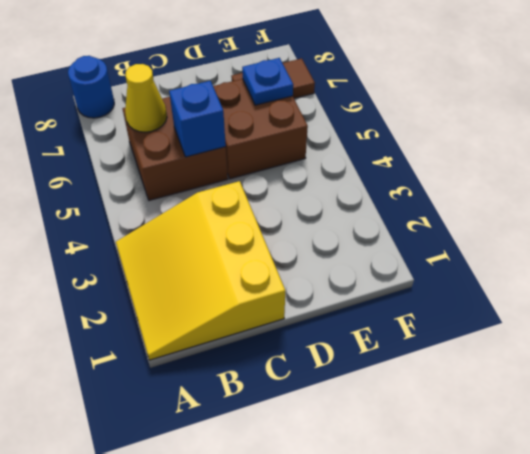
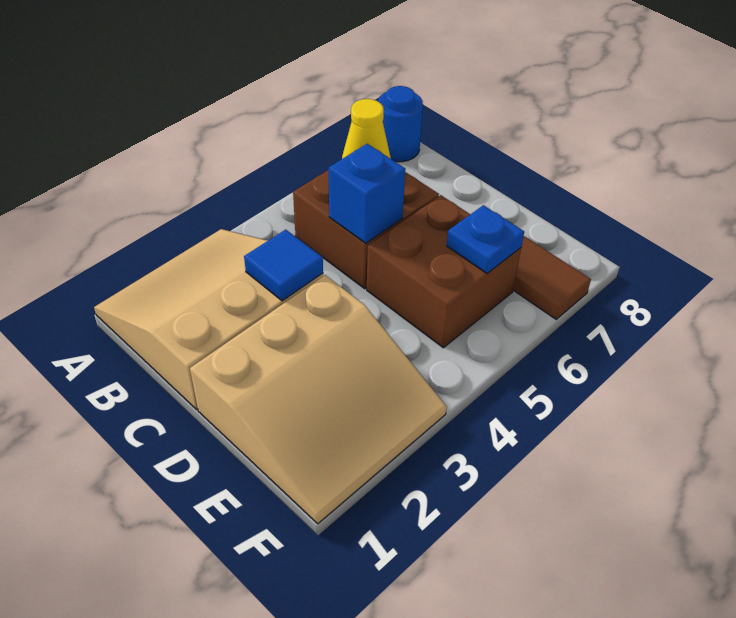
yellow 3x3 slope [116,181,285,360] -> tan 3x3 slope [94,229,323,409]
none -> blue 1x1 tile [244,230,323,301]
none -> tan 3x3 slope [190,275,447,524]

